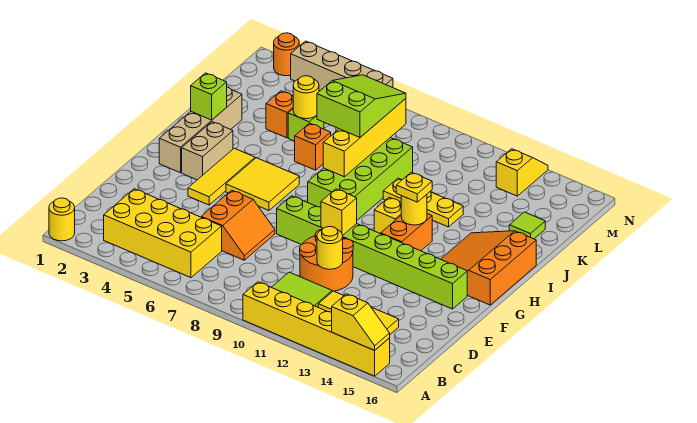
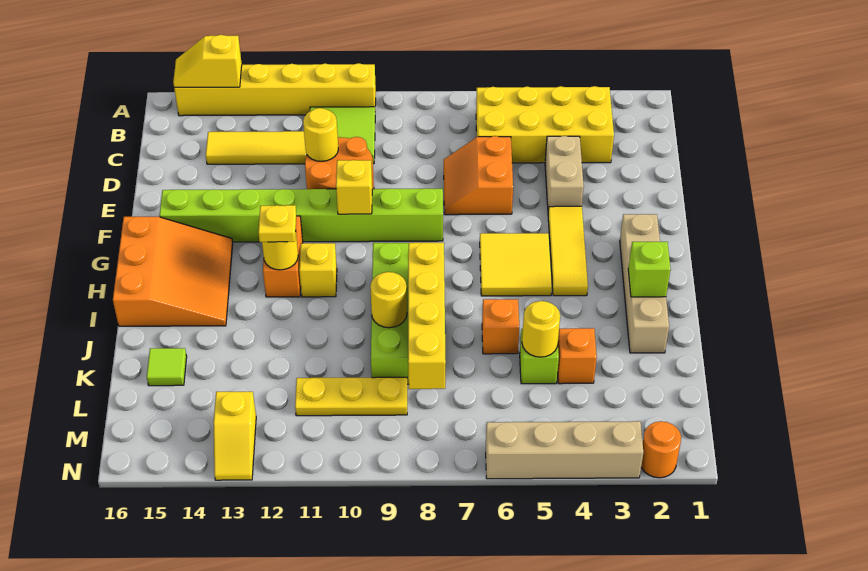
yellow 1x1 round brick [49,198,75,241] -> yellow 1x1 round brick moved to [370,272,407,328]
tan 1x2 brick [182,122,233,180] -> tan 1x2 brick moved to [545,136,584,210]
lime 2x3 slope [317,75,406,137] -> none
yellow 1x3 plate [383,178,463,227] -> yellow 1x3 plate moved to [295,377,407,416]

